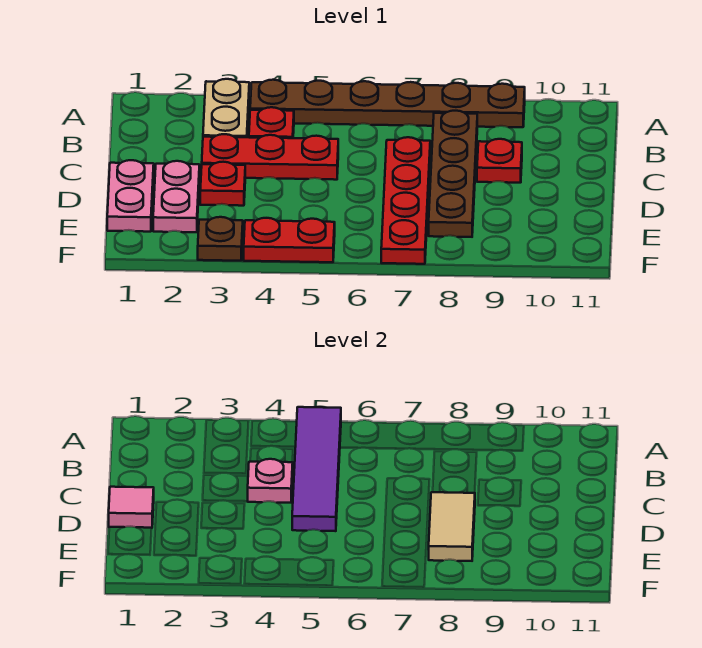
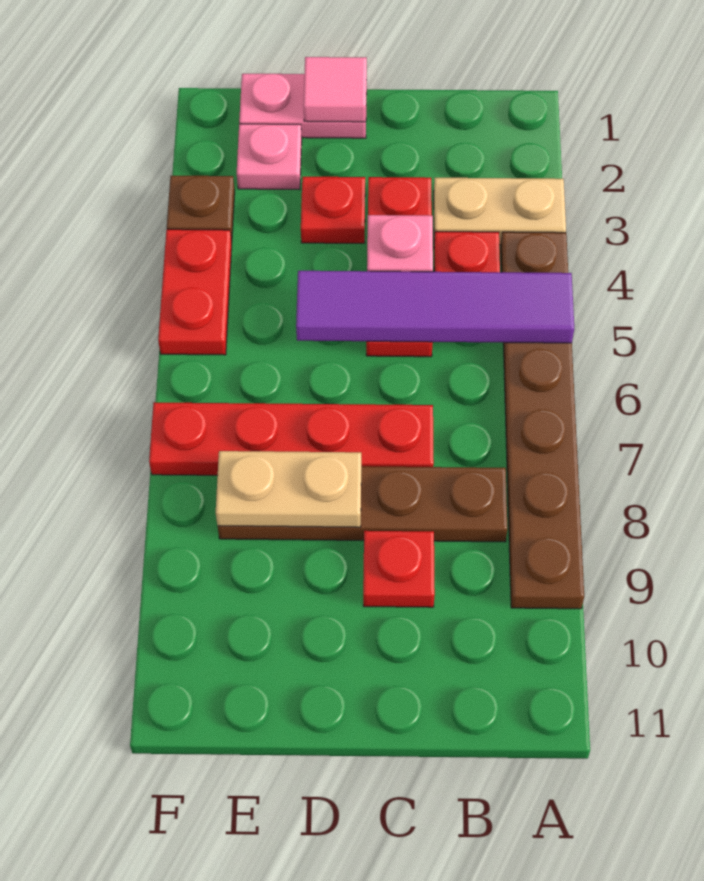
pink 1x2 plate [153,161,199,232] -> pink 1x1 plate [237,124,302,190]
tan 1x2 tile [429,492,475,561] -> tan 1x2 plate [216,451,361,527]

